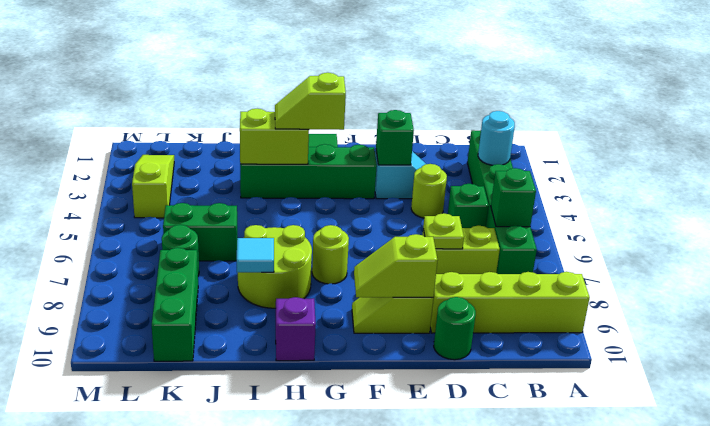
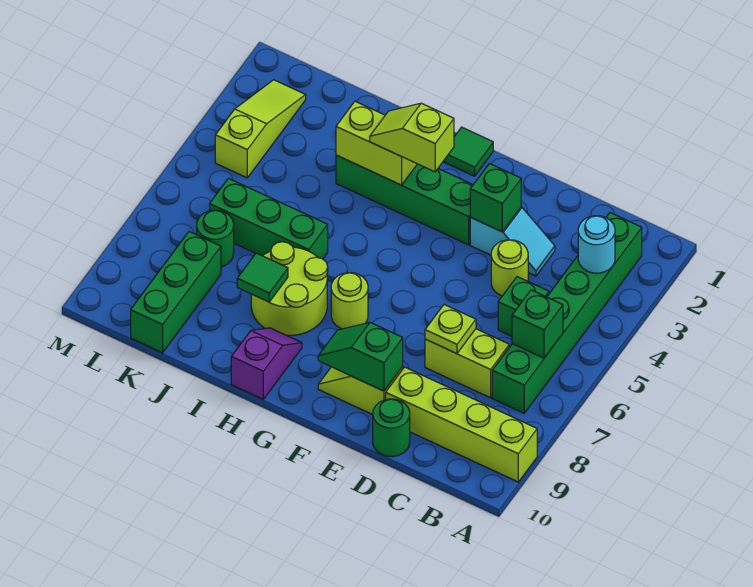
lime 1x2 slope [354,234,438,297] -> green 1x2 slope [318,322,403,391]
cyan 1x1 tile [236,238,274,272] -> green 1x1 tile [237,253,288,302]
green 1x2 brick [163,203,238,261] -> green 1x3 brick [210,178,328,259]

